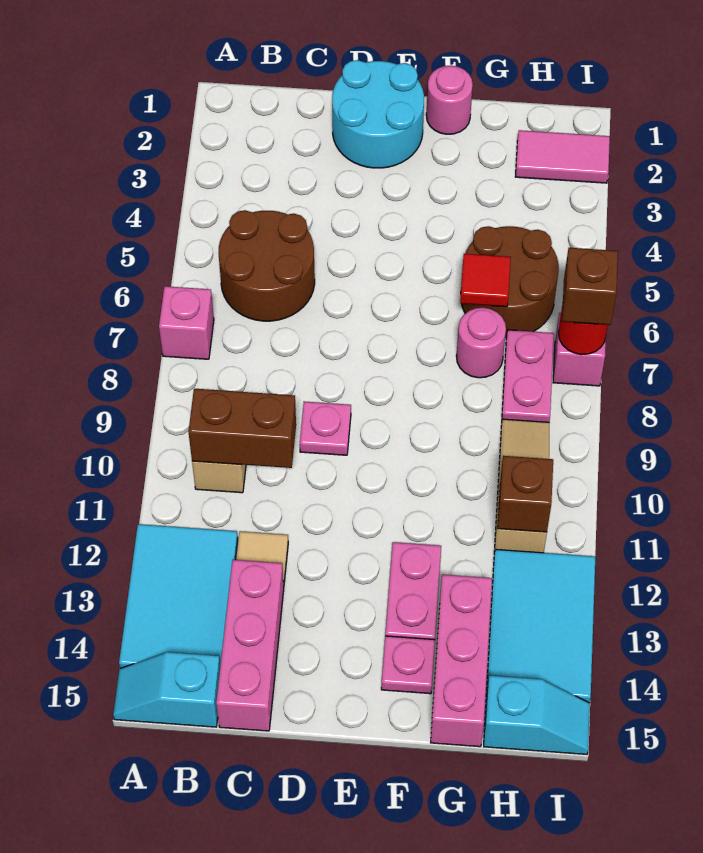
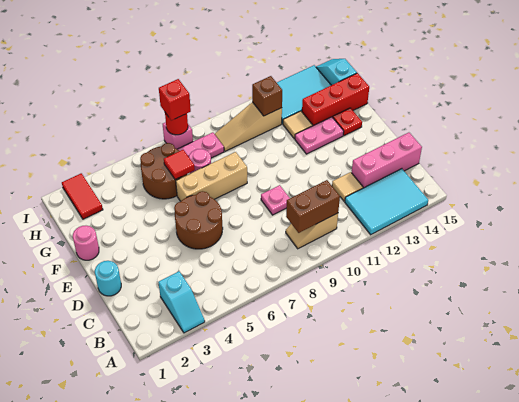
pink 1x1 brick [159,286,214,359] -> none
cyan 1x2 slope [113,652,220,727] -> cyan 1x2 slope moved to [158,271,205,333]
brown 2x2 round brick [218,210,315,321] -> brown 2x2 round brick moved to [174,191,223,249]
brown 1x2 brick [188,389,296,468] -> brown 1x2 brick turned to [286,180,340,233]
cyan 2x2 round brick [332,60,424,168] -> cyan 1x1 round brick [95,261,121,296]
none -> tan 1x3 brick [176,152,247,201]
pink 1x1 plate [381,636,435,694] -> red 1x1 plate [333,108,362,136]
none -> tan 1x1 tile [283,111,313,139]
pink 1x3 brick [431,575,492,747] -> red 1x3 brick [302,73,369,125]
pink 1x2 tile [515,130,610,183] -> red 1x2 tile [62,173,103,219]
brown 1x1 brick [562,248,618,325] -> red 1x1 brick [159,79,191,120]

